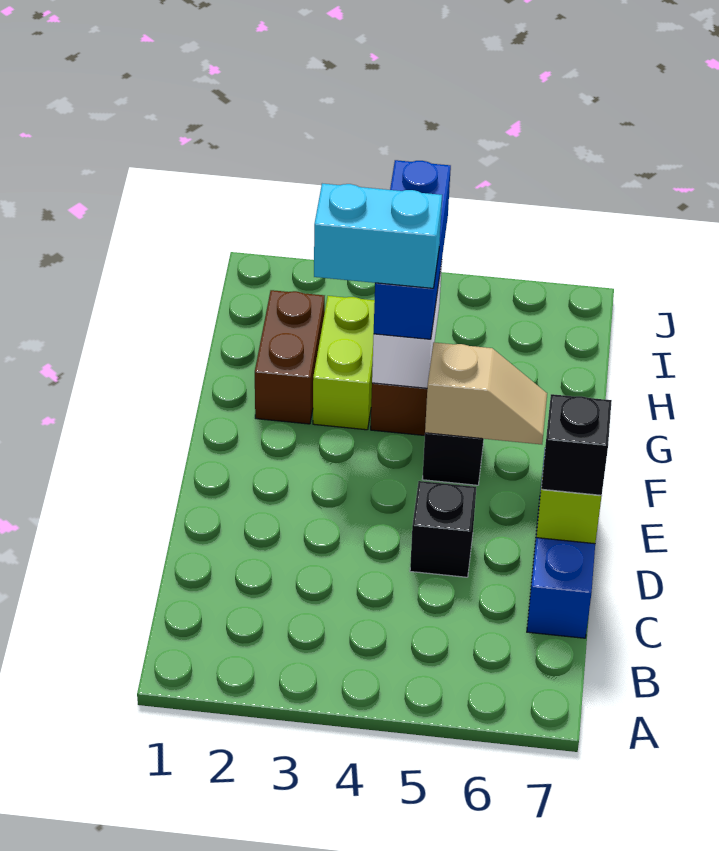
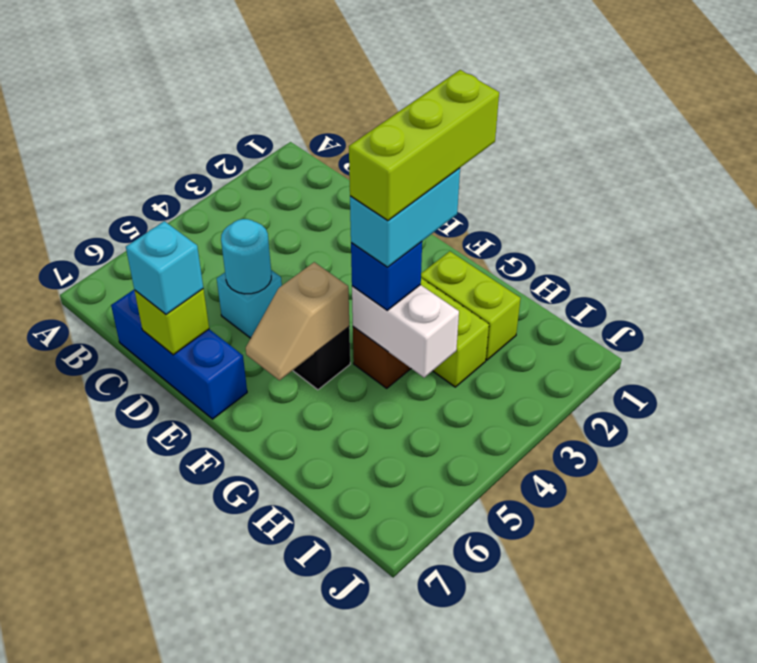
black 1x1 brick [410,481,476,577] -> cyan 1x1 brick [217,270,282,338]
none -> cyan 1x1 round brick [221,219,271,294]
black 1x1 brick [541,394,612,495] -> cyan 1x1 brick [126,221,203,314]
brown 1x2 brick [255,290,325,424] -> lime 1x2 brick [421,251,521,360]
none -> lime 1x3 brick [349,70,499,221]
blue 1x3 brick [374,160,451,339] -> blue 1x1 brick [351,242,422,310]

